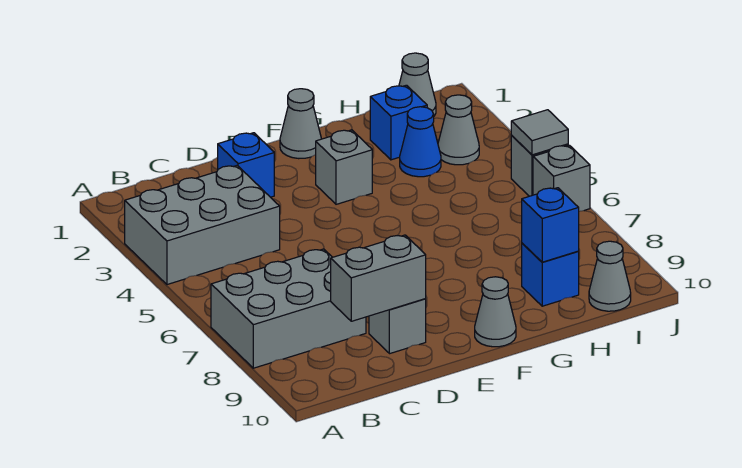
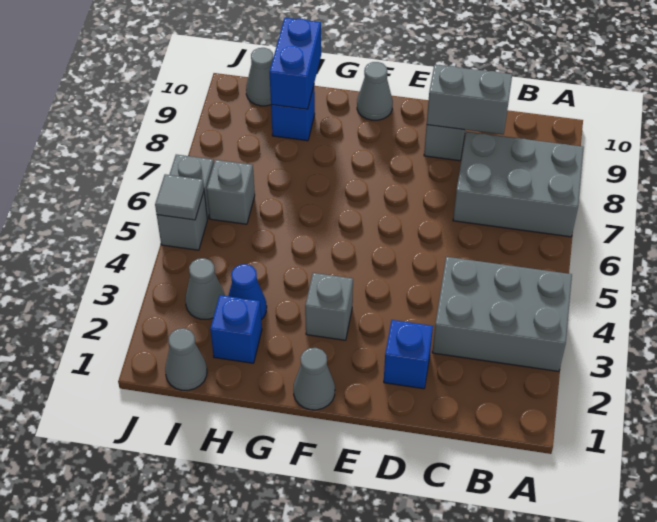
blue 1x1 brick [522,188,579,262] -> blue 1x2 brick [270,18,321,109]
none -> grey 1x1 brick [207,160,255,224]

